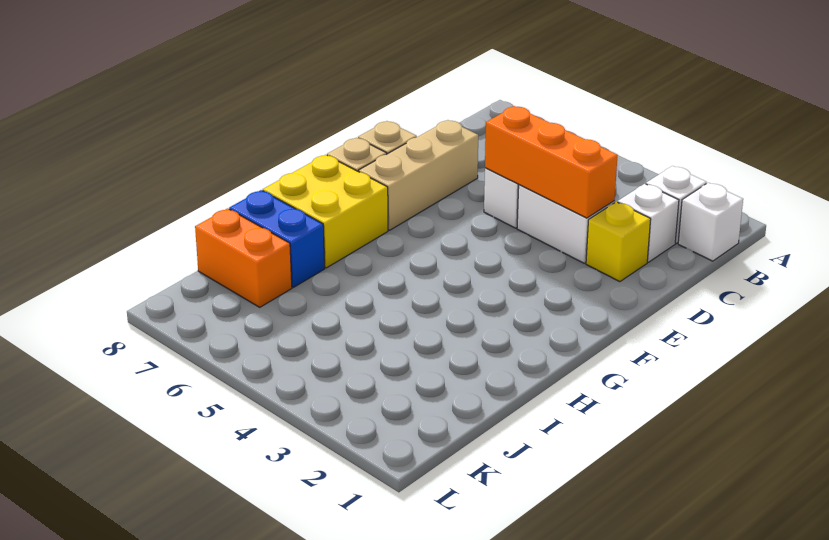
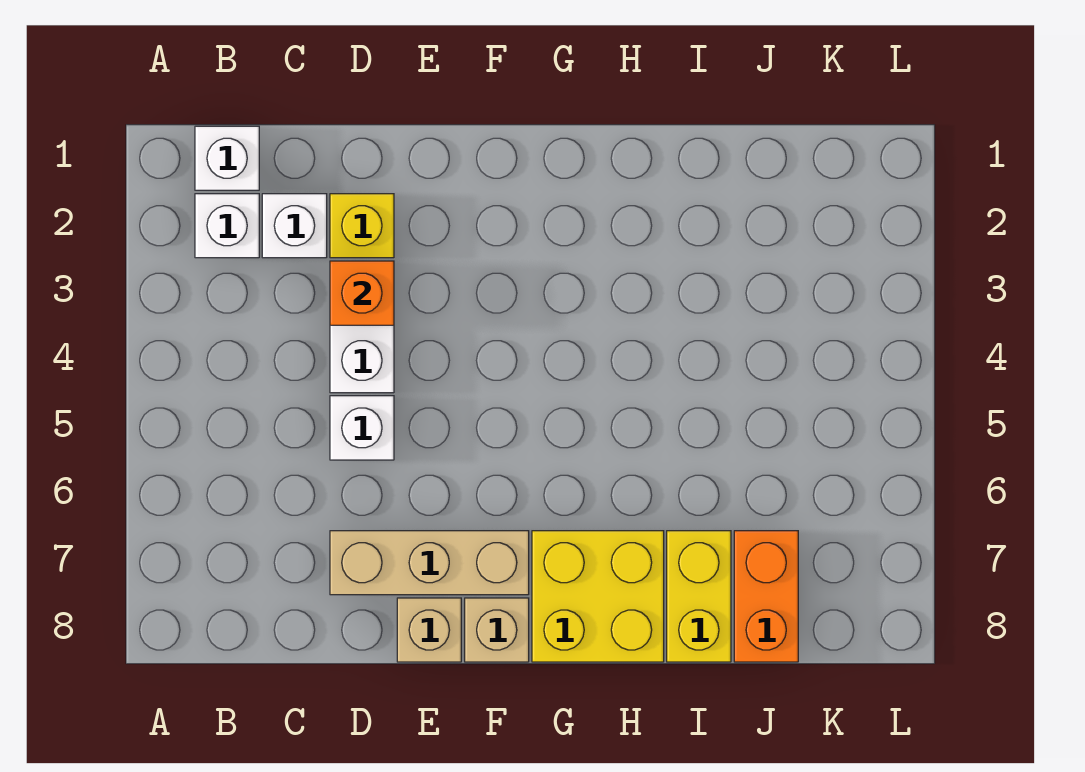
orange 1x3 brick [485,106,618,218] -> orange 1x1 brick [330,261,394,325]
blue 1x2 brick [229,190,325,287] -> yellow 1x2 brick [667,531,731,662]

